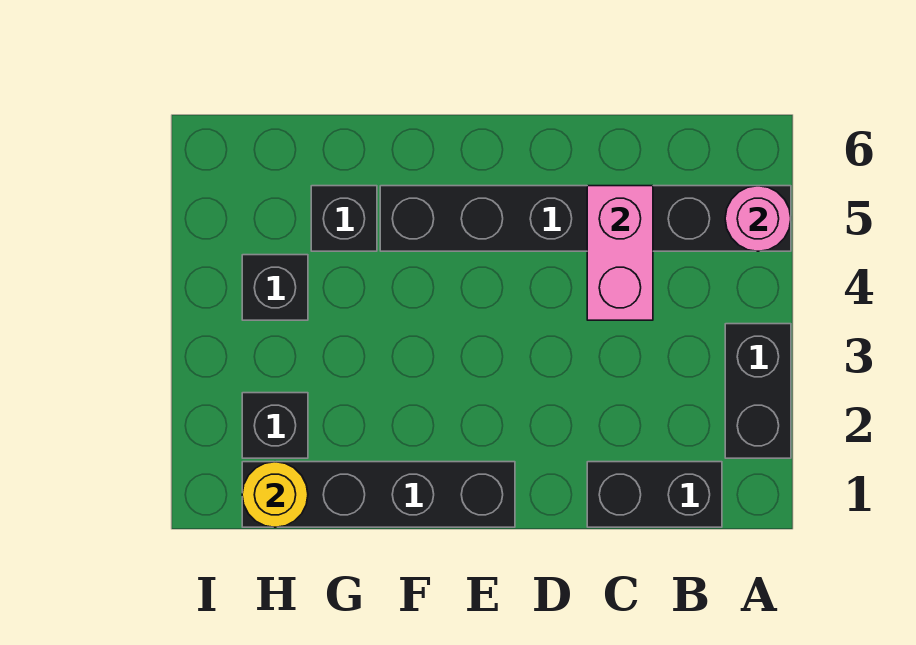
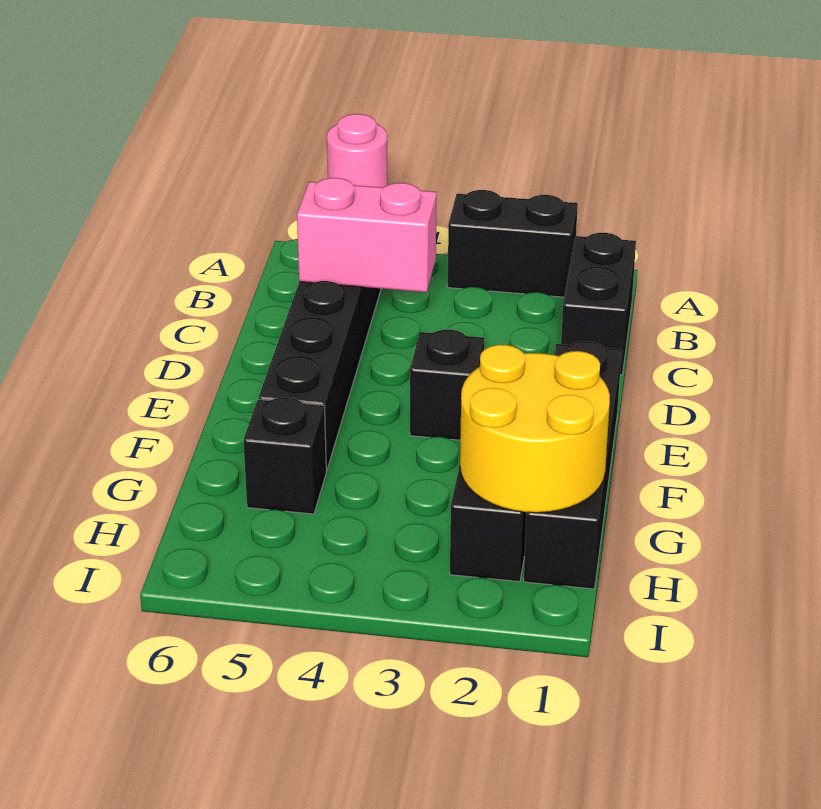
yellow 1x1 round brick [242,462,308,527] -> yellow 2x2 round brick [460,345,610,513]
black 1x1 brick [242,255,308,320] -> black 1x1 brick moved to [410,330,484,440]

